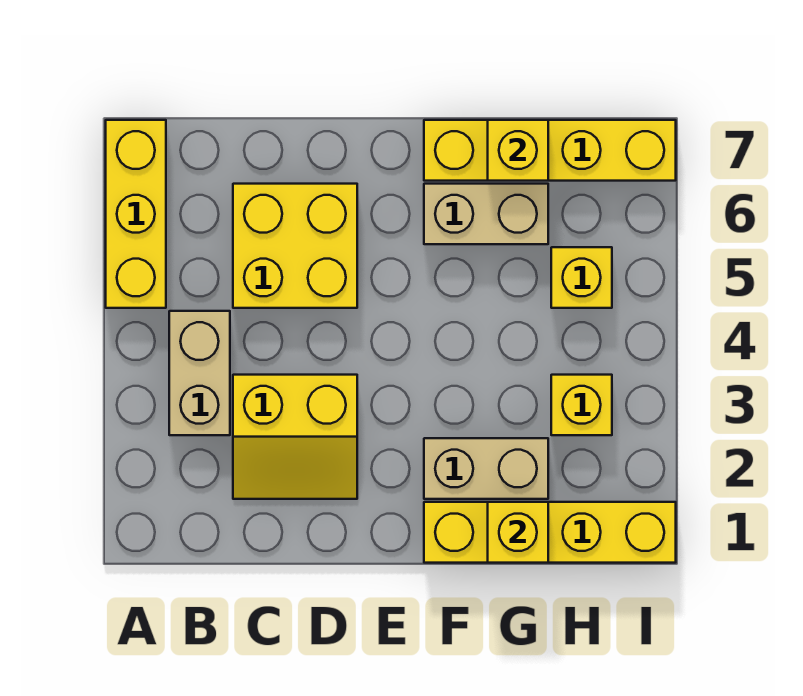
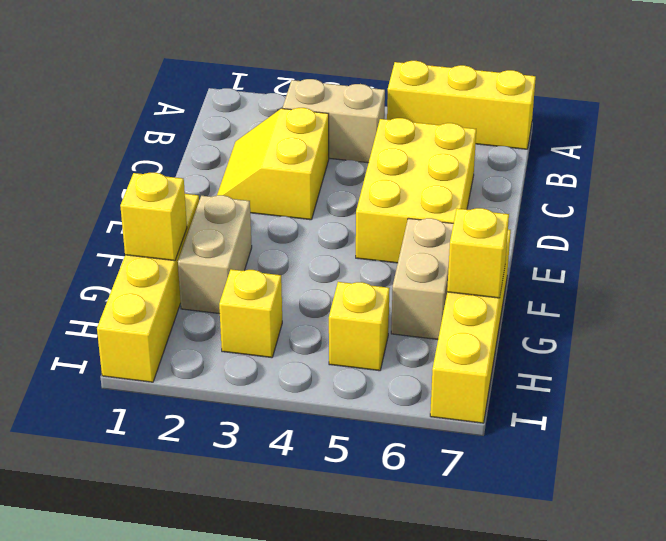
yellow 2x2 brick [233,184,357,308] -> yellow 2x3 brick [356,118,476,263]

